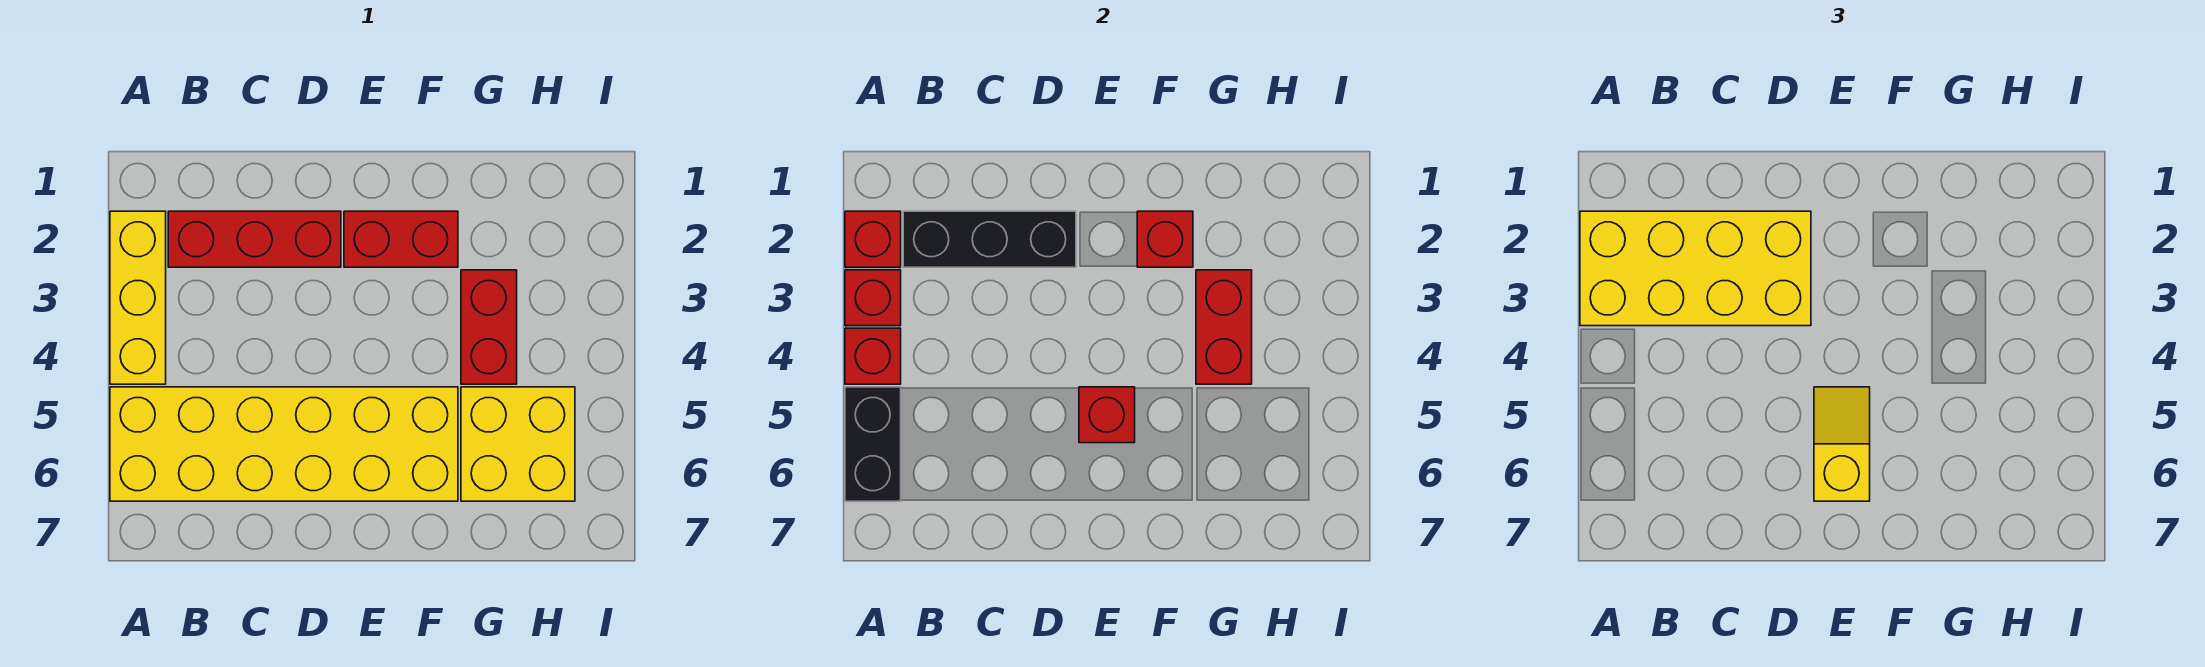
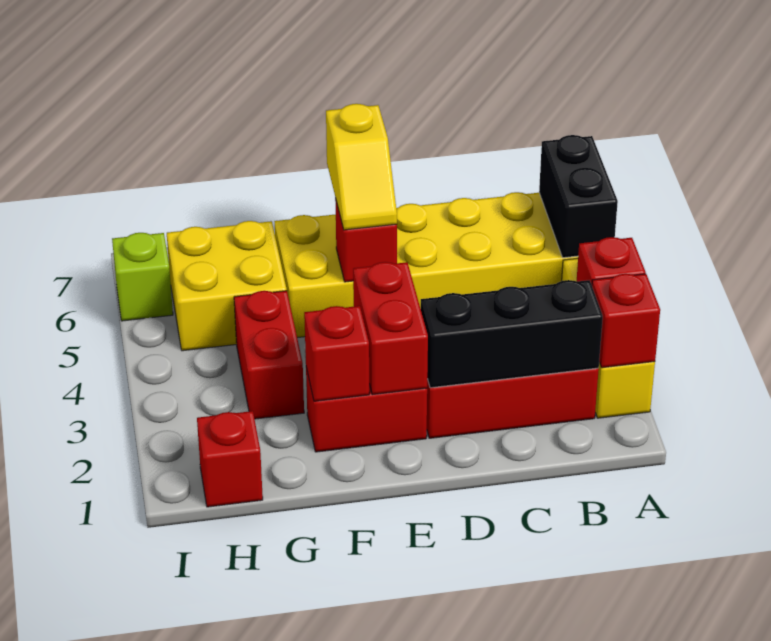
yellow 2x4 brick [1580,211,1811,326] -> none
red 1x1 brick [845,328,901,384] -> red 1x1 brick moved to [197,411,263,507]
red 1x2 brick [1196,270,1252,384] -> red 1x2 brick moved to [353,262,428,395]
none -> lime 1x1 brick [112,233,173,321]

